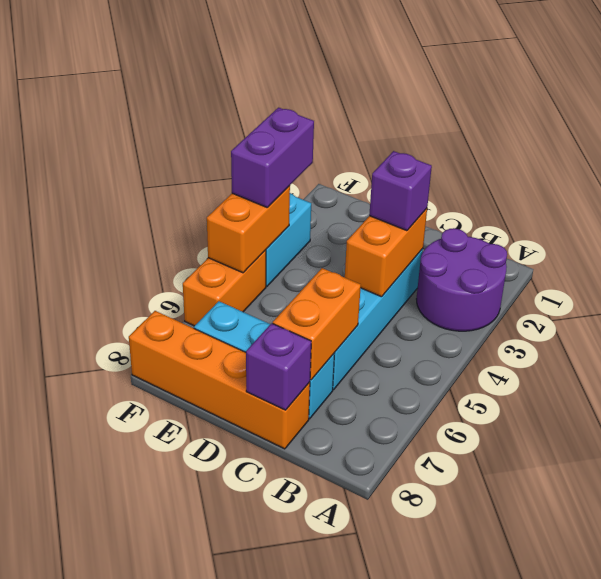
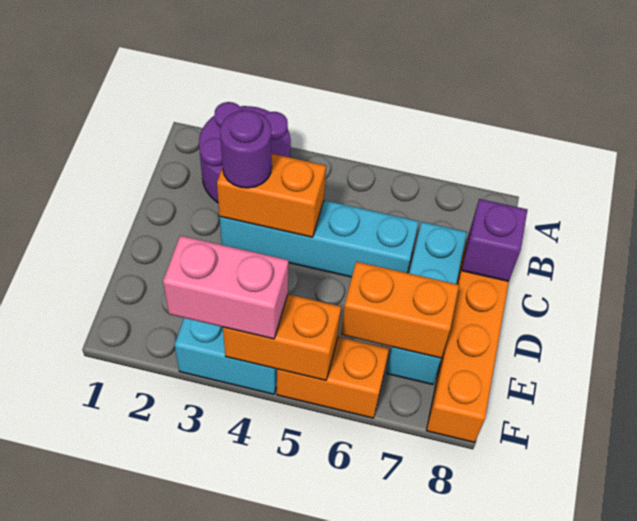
purple 1x1 brick [369,151,432,231] -> purple 1x1 round brick [220,110,272,188]
orange 1x2 brick [273,268,361,380] -> orange 1x2 brick moved to [341,262,459,358]
purple 1x2 brick [231,108,314,208] -> pink 1x2 brick [163,235,289,339]

